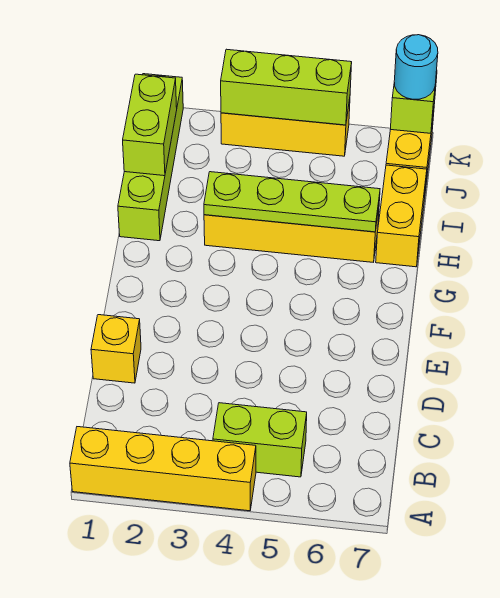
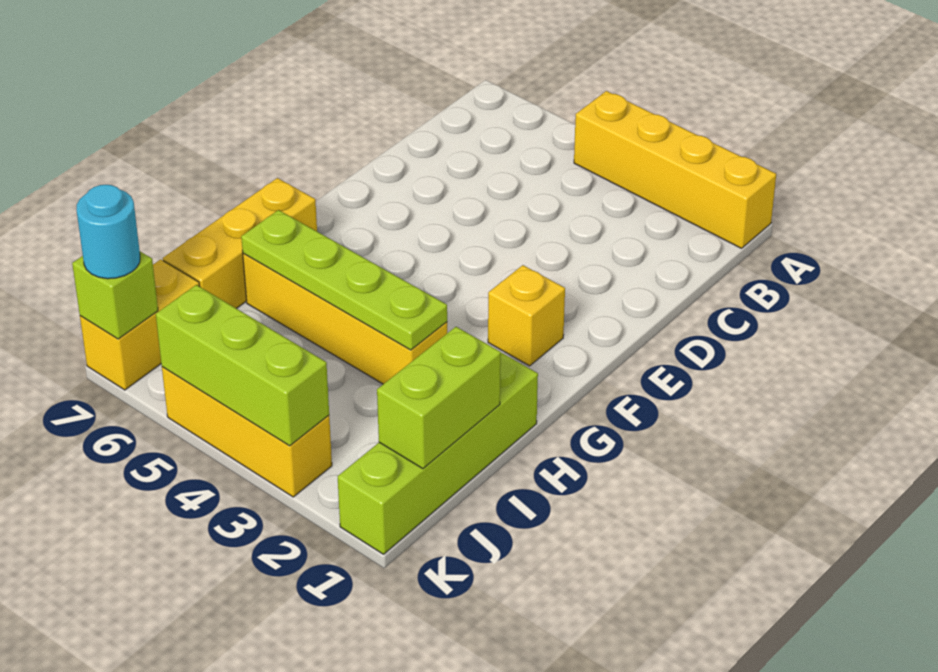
lime 1x2 brick [213,403,307,477] -> none
yellow 1x1 brick [91,315,141,383] -> yellow 1x1 brick moved to [488,265,565,366]
yellow 1x2 brick [376,165,427,267] -> yellow 1x3 brick [163,178,317,309]

